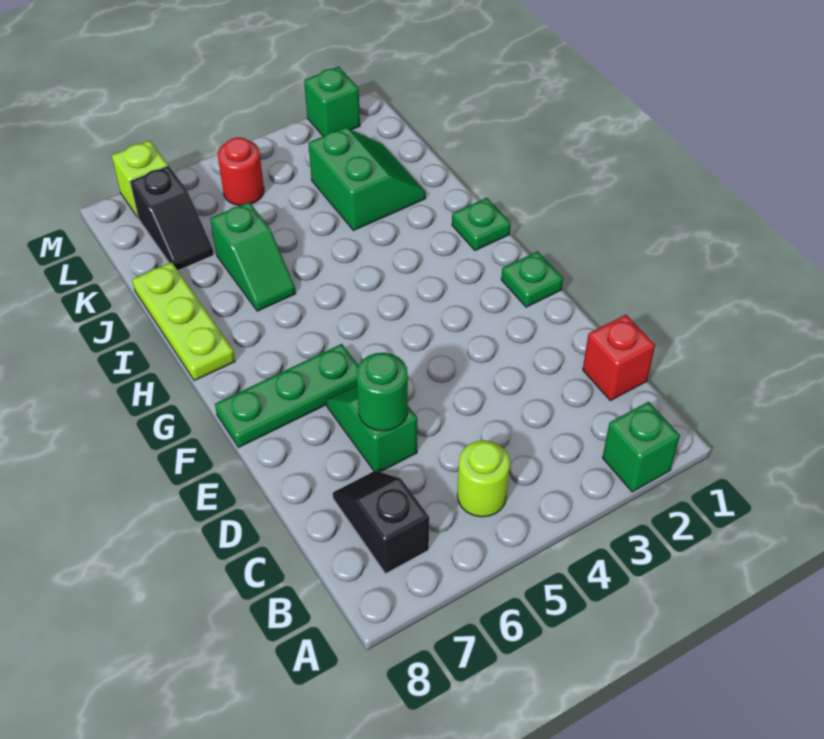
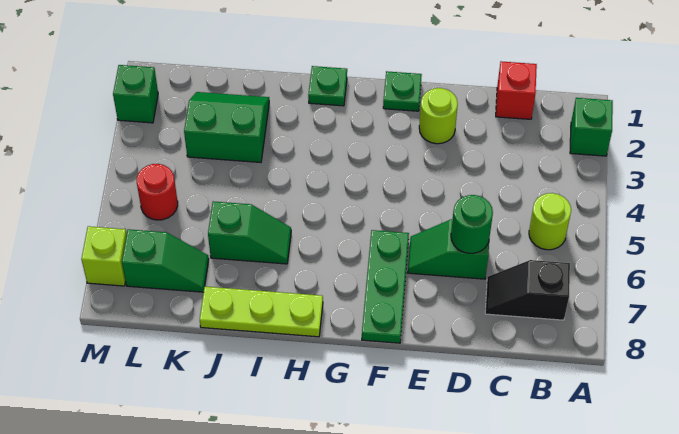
none -> lime 1x1 round brick [419,88,458,144]
black 1x2 slope [130,166,214,270] -> green 1x2 slope [122,229,209,292]

